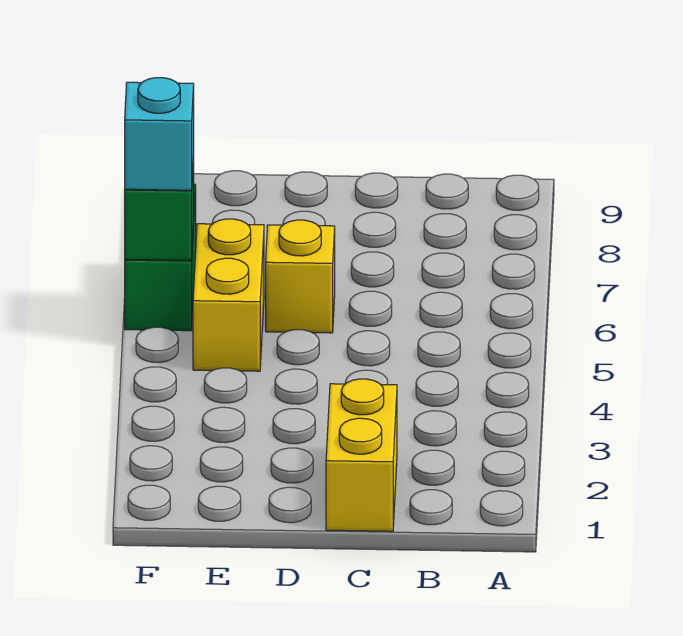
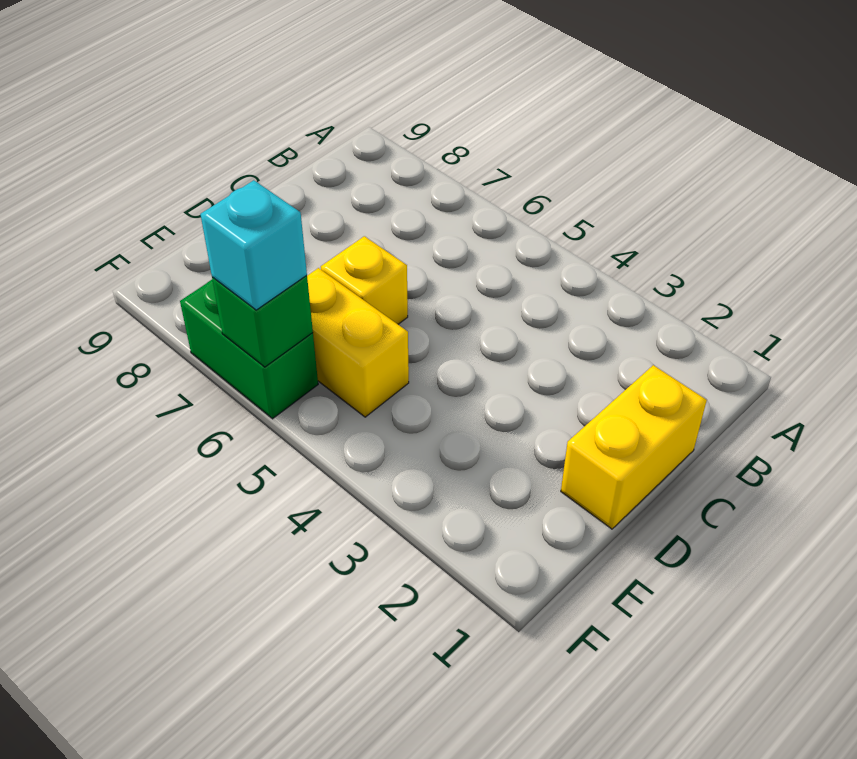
yellow 1x2 brick [326,379,397,531] -> yellow 1x2 brick turned to [561,365,707,529]

